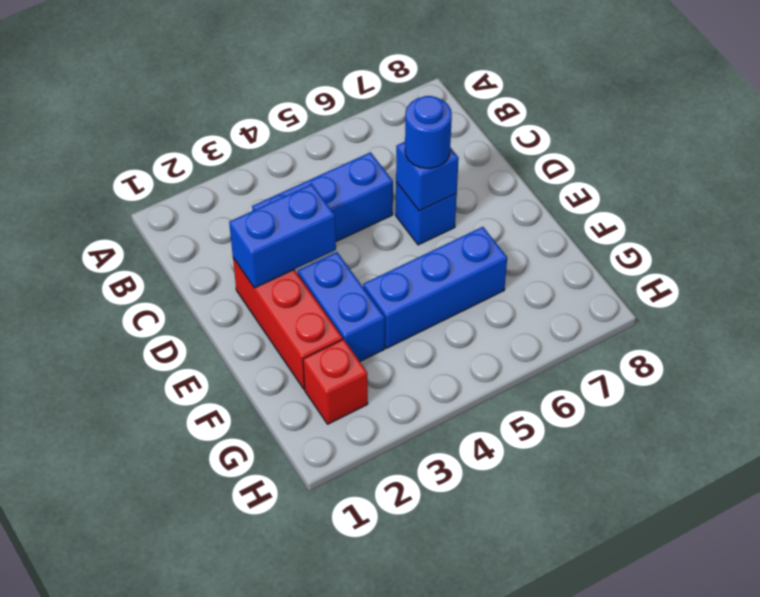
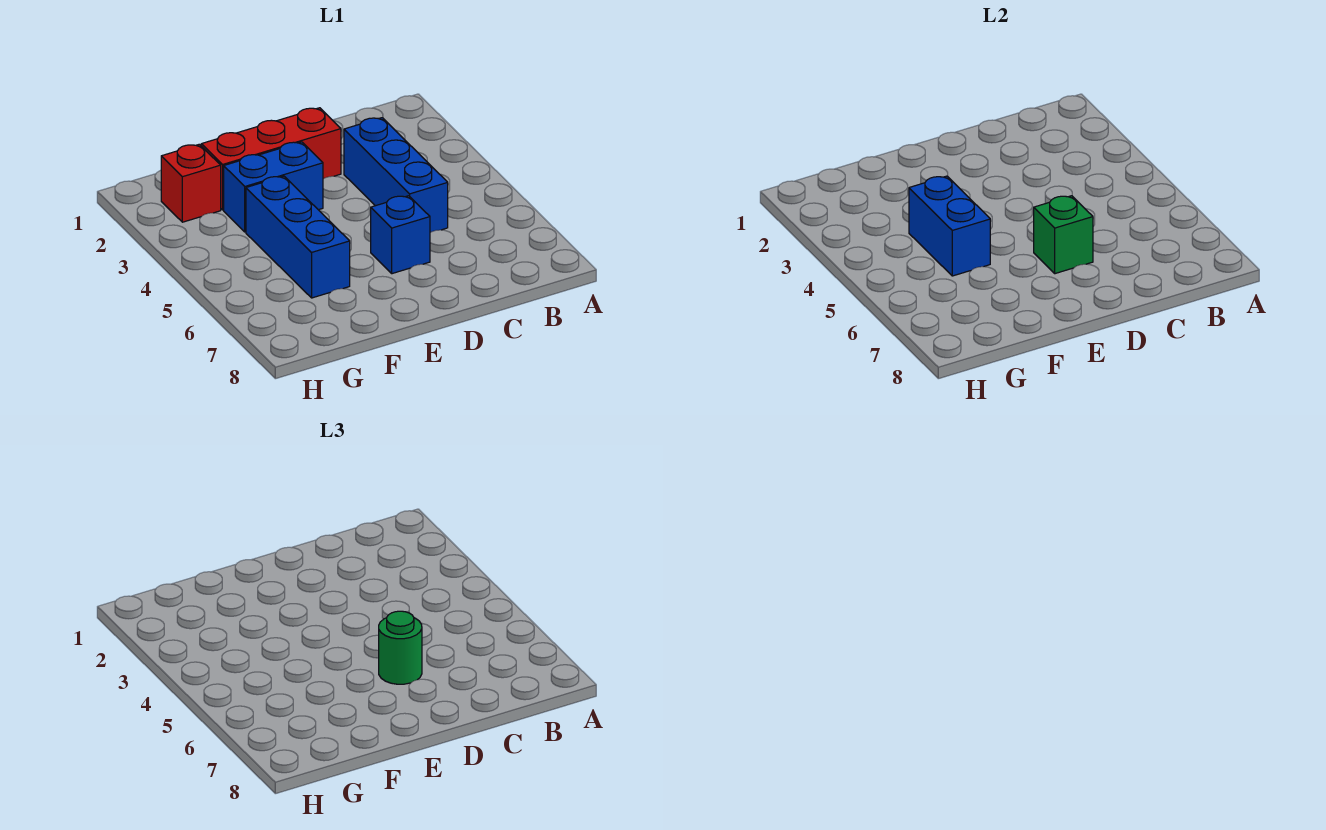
blue 1x2 brick [229,184,336,288] -> blue 1x2 brick moved to [909,176,990,276]
blue 1x1 brick [396,142,459,211] -> green 1x1 brick [1034,196,1093,274]
blue 1x1 round brick [405,96,452,168] -> green 1x1 round brick [379,611,422,684]

